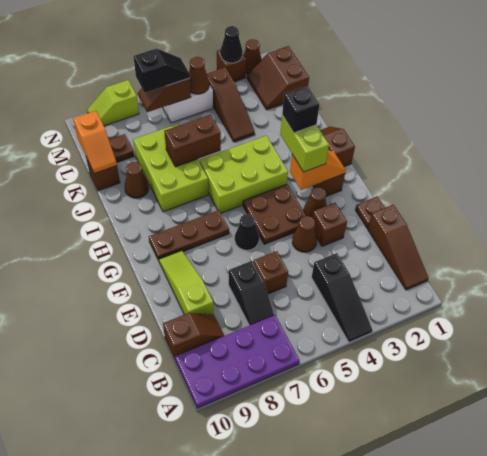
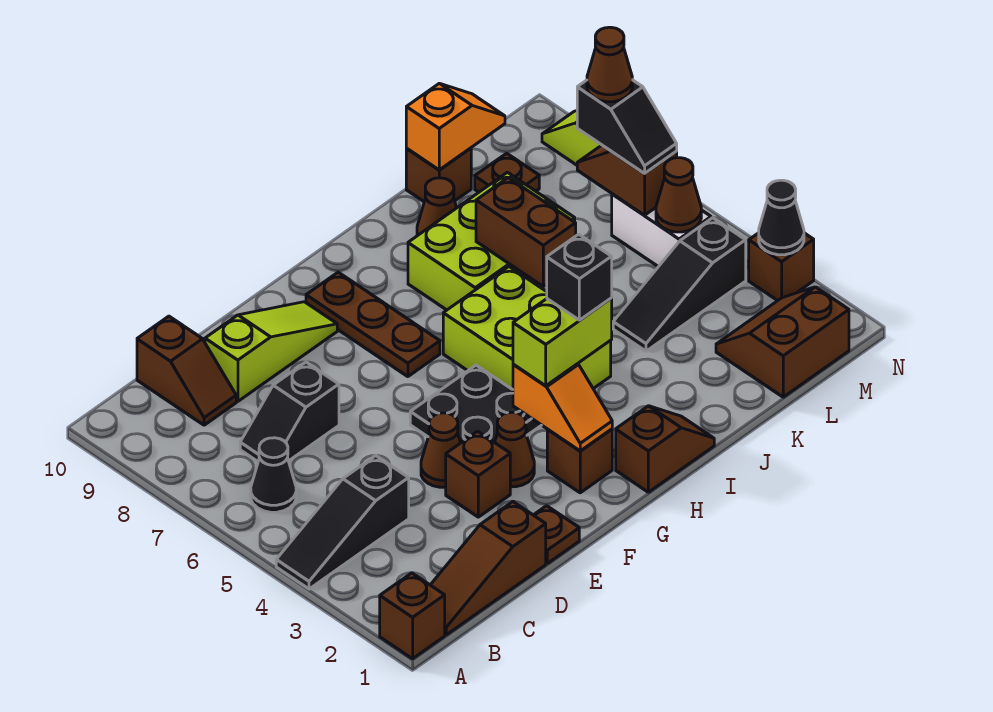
purple 2x4 plate [175,315,299,408] -> none
brown 1x1 brick [253,251,288,294] -> brown 1x1 brick moved to [380,573,445,659]
brown 2x2 plate [243,184,306,244] -> black 2x2 plate [410,365,541,443]
black 1x1 cone [235,214,259,250] -> black 1x1 cone moved to [251,438,296,512]
brown 1x3 slope [207,67,254,142] -> black 1x3 slope [613,218,746,351]
orange 1x2 slope [73,111,117,173] -> orange 1x2 slope turned to [406,83,505,170]
brown 1x1 cone [244,39,262,74] -> brown 1x1 cone moved to [587,27,632,102]

